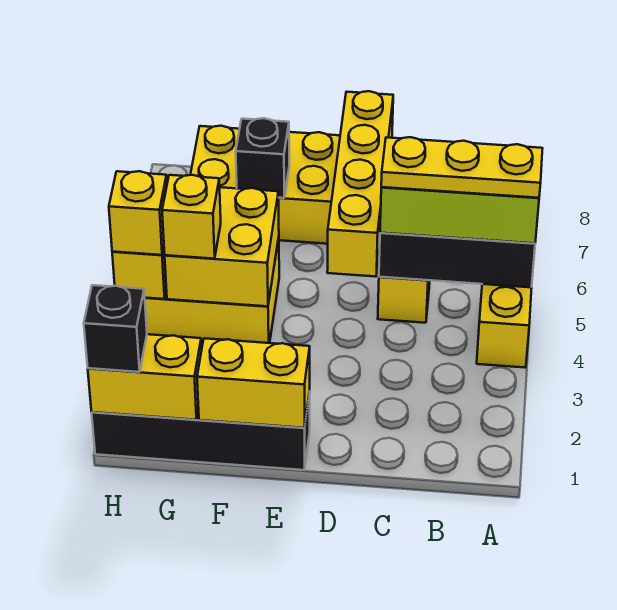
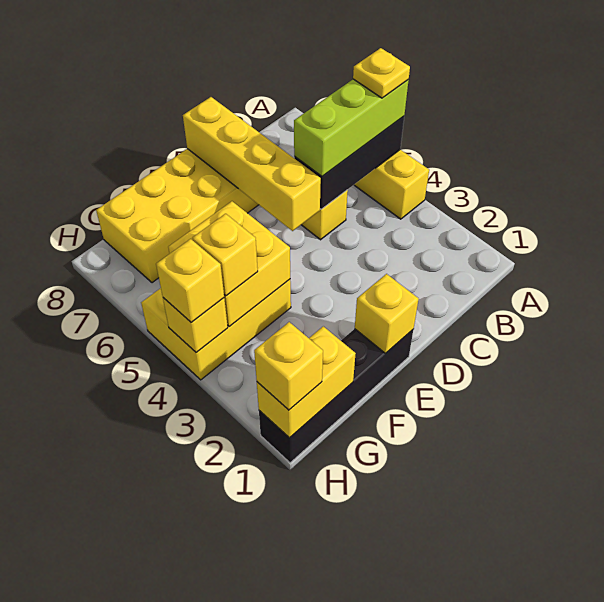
yellow 1x3 plate [381,137,543,198] -> yellow 1x1 plate [353,48,410,98]
yellow 1x2 brick [197,338,310,428] -> yellow 1x1 brick [355,274,419,354]
black 1x1 brick [236,118,289,198] -> none
black 1x1 brick [84,285,147,372] -> yellow 1x1 brick [254,322,323,410]

